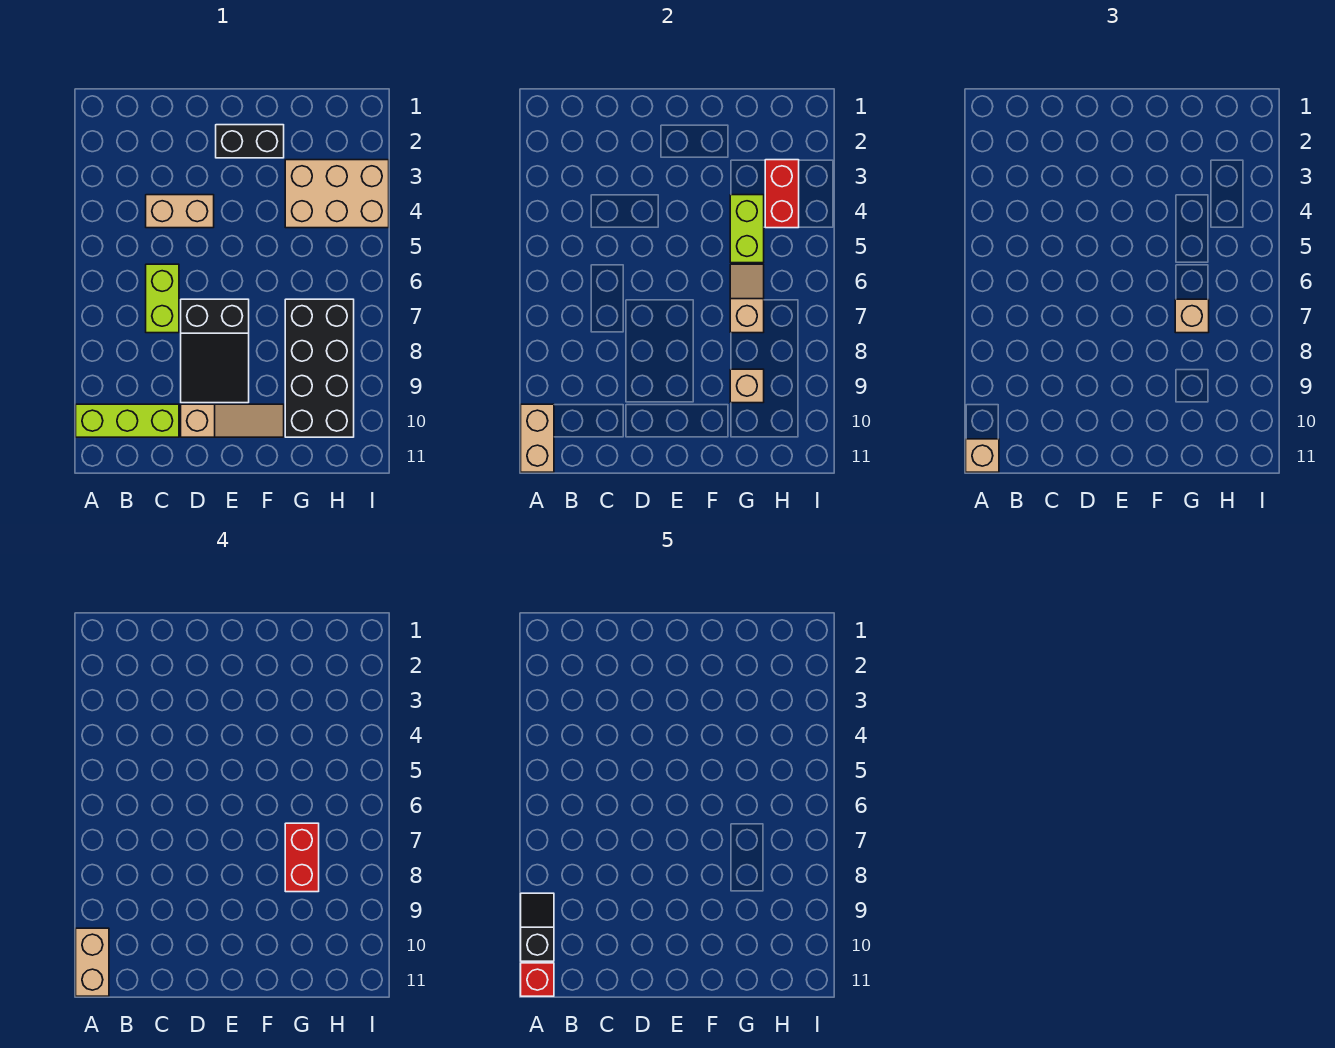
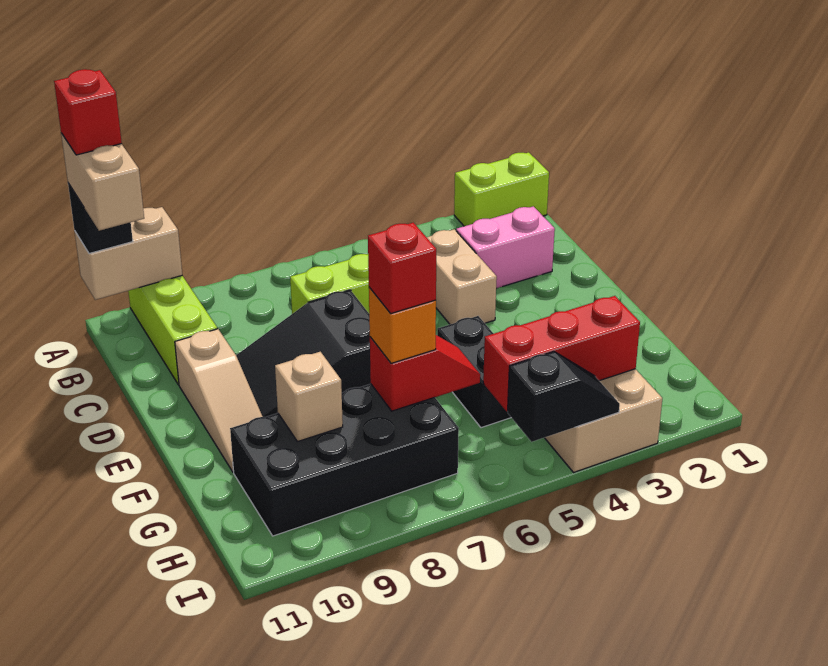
black 1x2 slope [521,893,554,961] -> black 1x2 slope moved to [508,351,620,442]
tan 1x2 brick [76,928,109,996] -> tan 1x2 brick turned to [61,133,144,231]
tan 1x1 brick [966,439,999,472] -> black 1x1 brick [68,183,133,253]
none -> pink 1x2 brick [456,206,555,288]
black 1x2 brick [216,125,284,158] -> black 1x2 brick moved to [437,316,511,428]
lime 1x2 brick [730,195,764,263] -> lime 1x2 brick moved to [454,152,549,226]
tan 1x2 slope [730,264,764,333] -> red 1x2 slope [370,335,480,411]
tan 1x1 brick [1175,299,1209,333] -> orange 1x1 brick [369,287,436,363]
red 1x2 brick [285,823,319,892] -> red 1x1 brick [368,223,436,314]
red 1x2 brick [765,160,799,228] -> red 1x3 brick [483,296,640,411]

